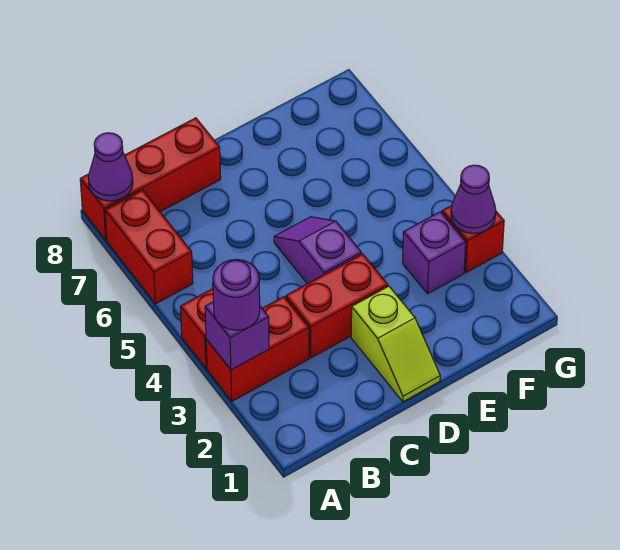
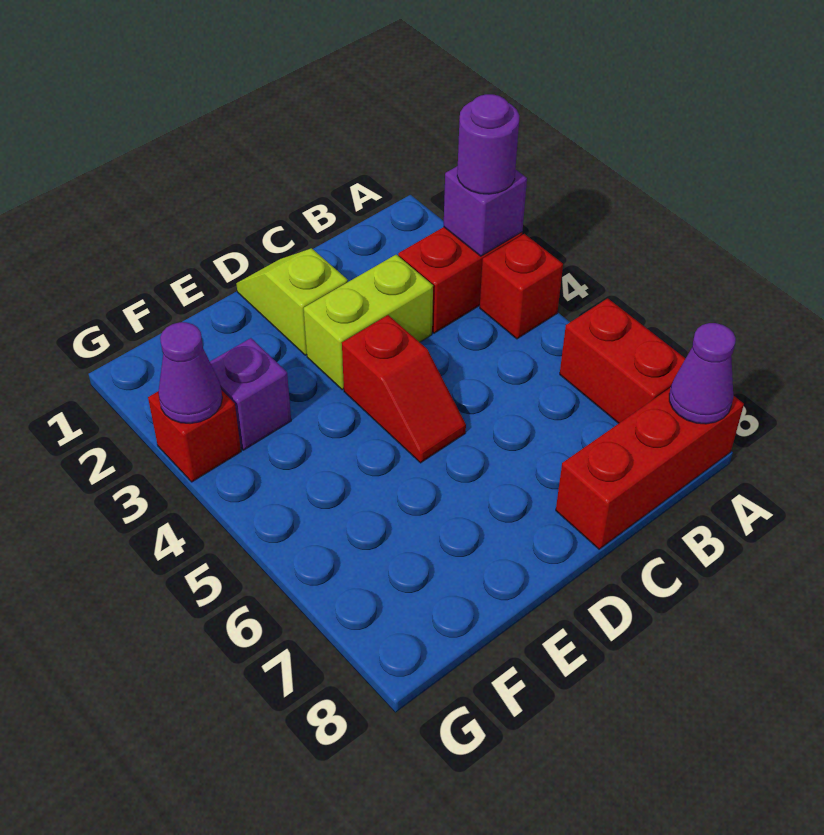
red 1x2 brick [286,254,388,358] -> lime 1x2 brick [304,255,433,390]
purple 1x2 slope [274,217,361,284] -> red 1x2 slope [342,315,466,463]

